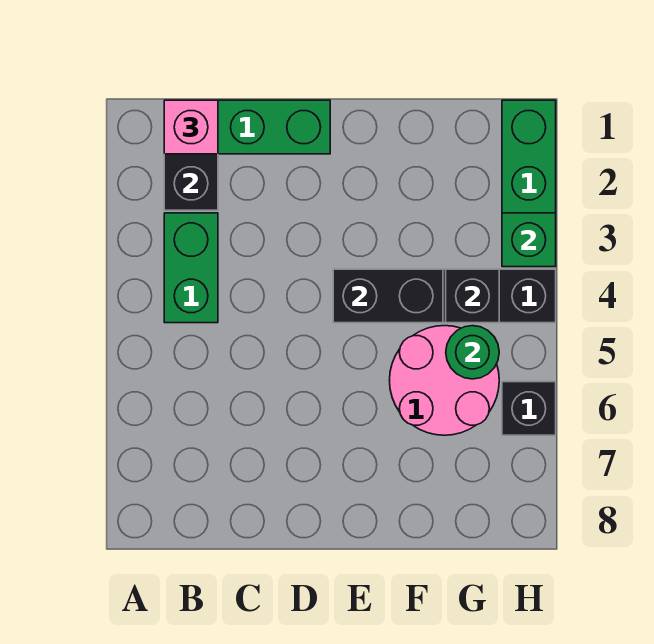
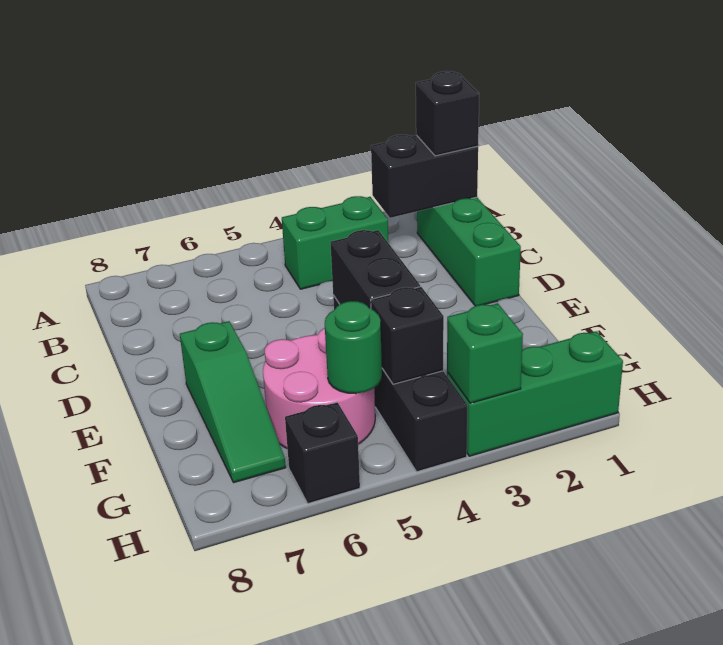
pink 1x1 brick [164,100,218,154] -> black 1x1 brick [416,71,479,156]
none -> green 1x3 slope [180,321,286,483]

